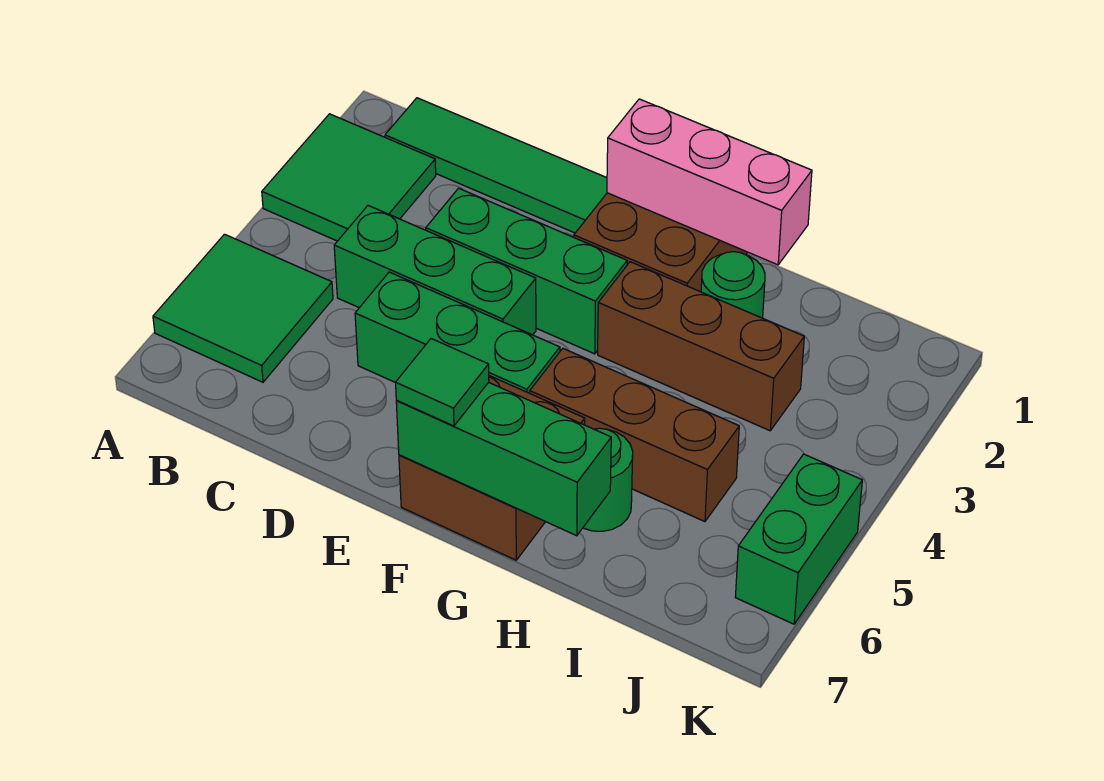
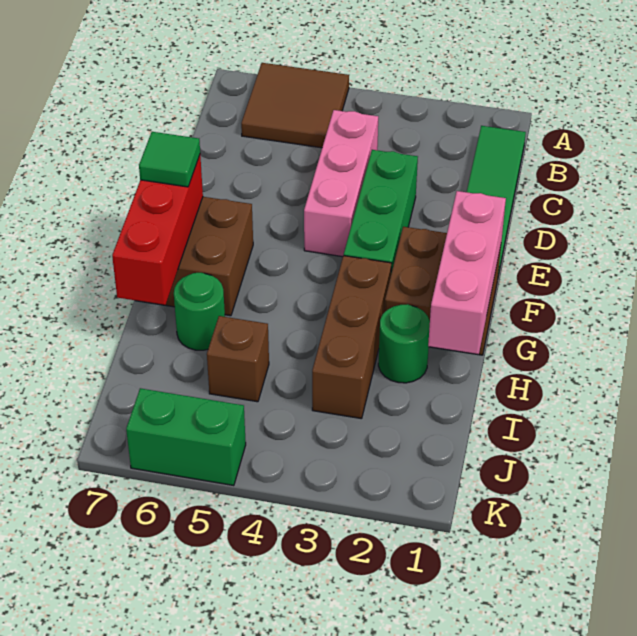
green 2x2 tile [262,114,436,241] -> none
green 2x2 tile [153,234,333,382] -> brown 2x2 tile [241,63,349,148]
green 1x3 brick [334,206,536,335] -> pink 1x3 brick [304,110,378,257]
green 1x3 brick [355,272,560,393] -> none
green 1x3 brick [396,382,611,536] -> red 1x3 brick [112,155,203,305]
brown 1x3 brick [530,349,739,522] -> brown 1x1 brick [207,316,269,402]

